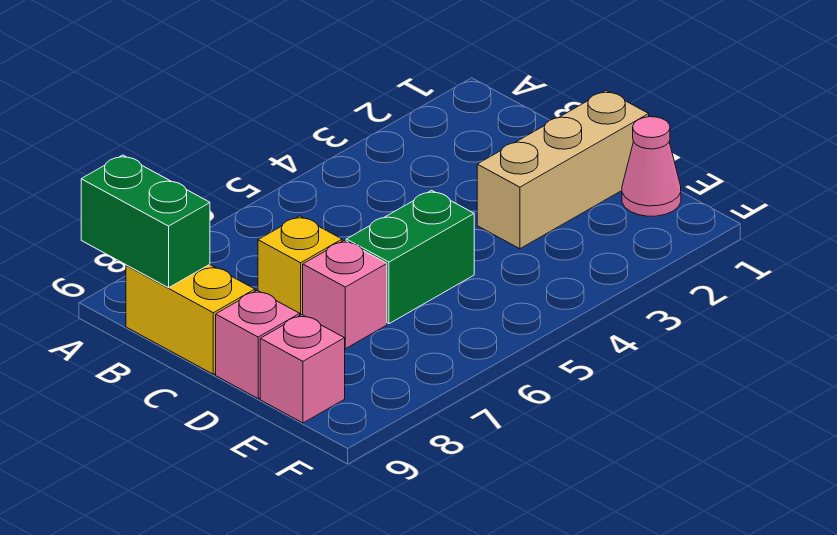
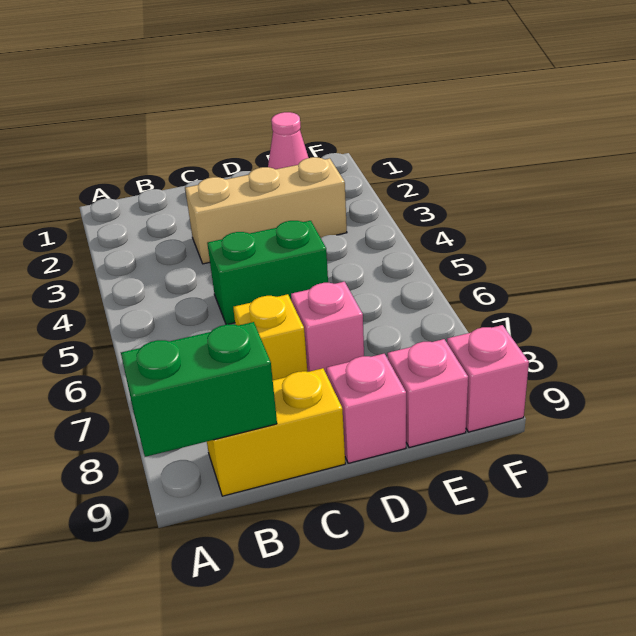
tan 1x3 brick [477,91,649,249] -> tan 1x3 brick turned to [185,157,347,264]
green 1x2 brick [346,190,474,324] -> green 1x2 brick turned to [207,221,328,325]
none -> pink 1x1 brick [447,325,529,432]

